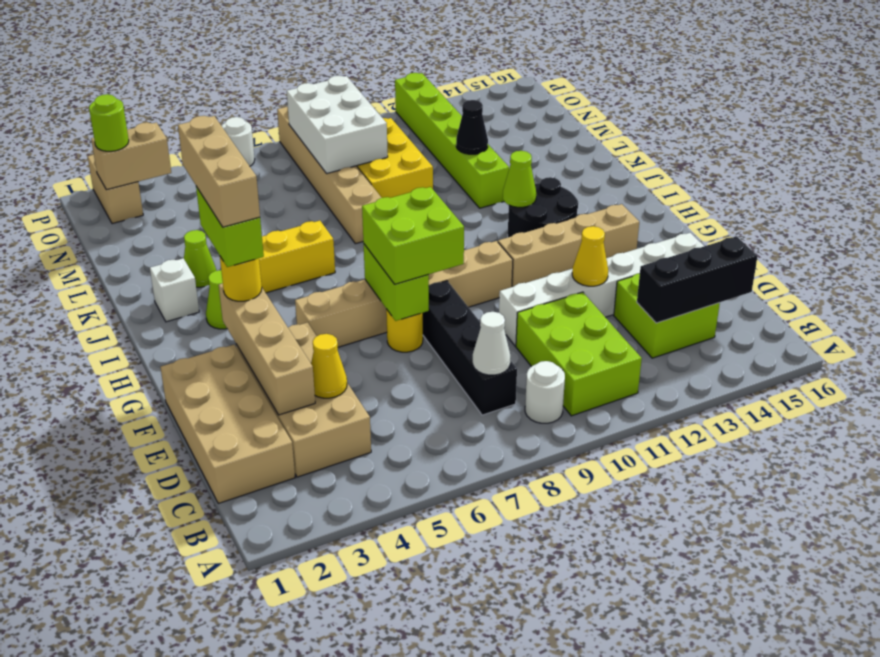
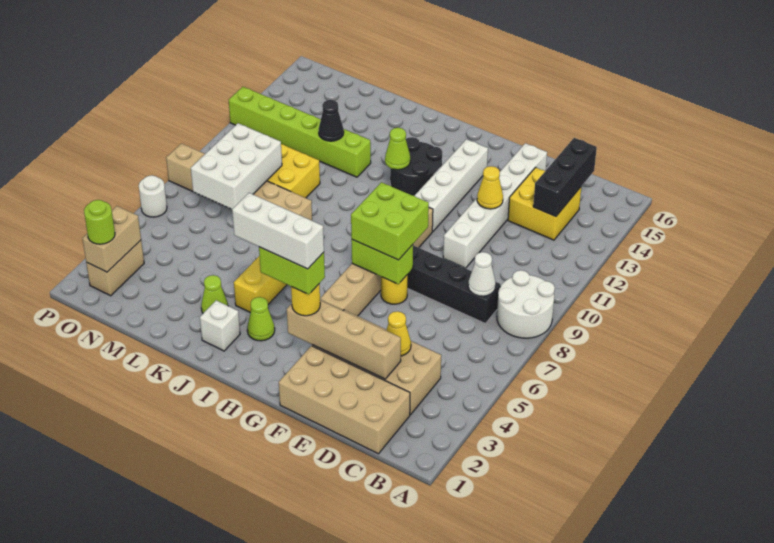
white 1x1 round brick [525,361,565,423] -> white 2x2 round brick [497,270,555,338]
lime 2x3 brick [516,292,642,416] -> none
lime 2x2 brick [614,274,720,358] -> yellow 2x2 brick [508,168,581,240]
tan 1x3 brick [178,116,260,227] -> white 1x3 brick [232,193,324,269]
tan 1x4 brick [498,204,639,287] -> white 1x4 brick [415,139,488,232]
white 2x3 brick [287,76,388,174] -> white 2x3 brick turned to [191,123,282,209]
tan 1x2 brick [87,155,143,224] -> tan 1x2 brick turned to [86,240,144,296]

